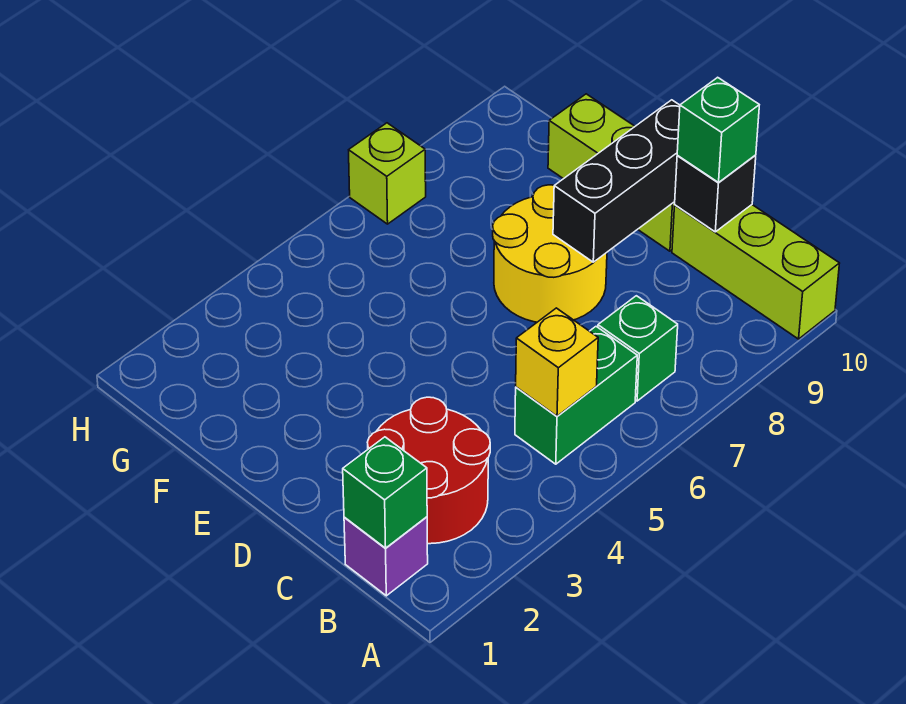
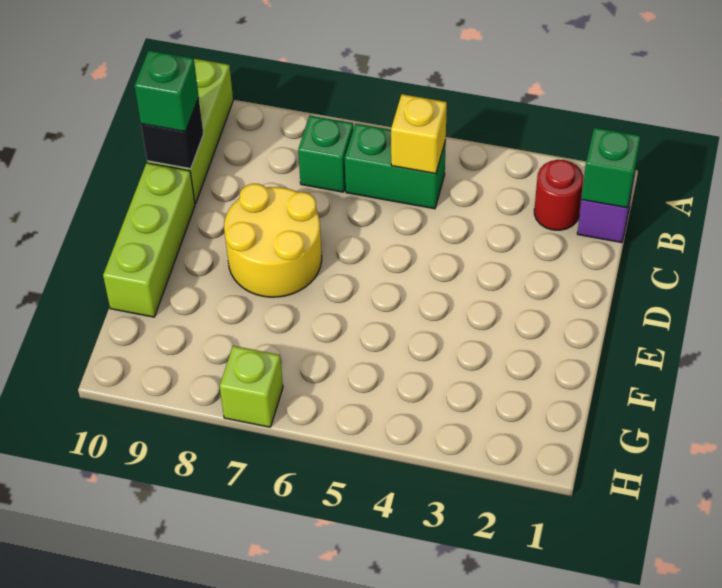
red 2x2 round brick [368,397,490,544] -> red 1x1 round brick [534,160,583,230]
black 1x3 brick [553,100,680,262] -> none

